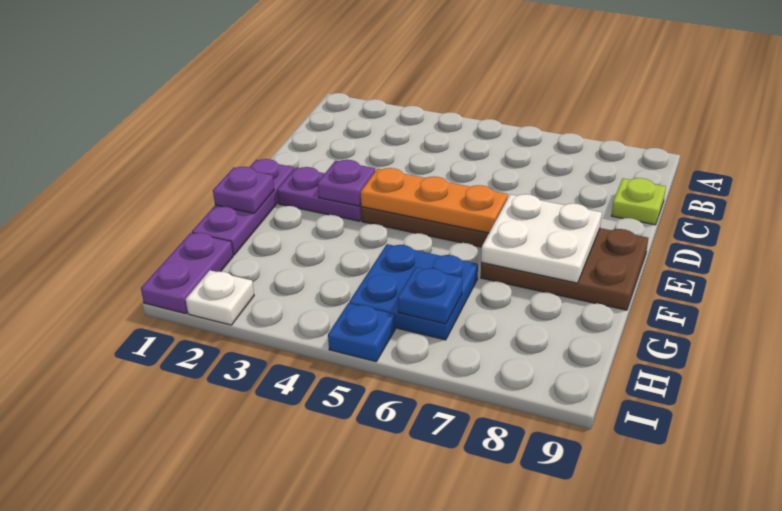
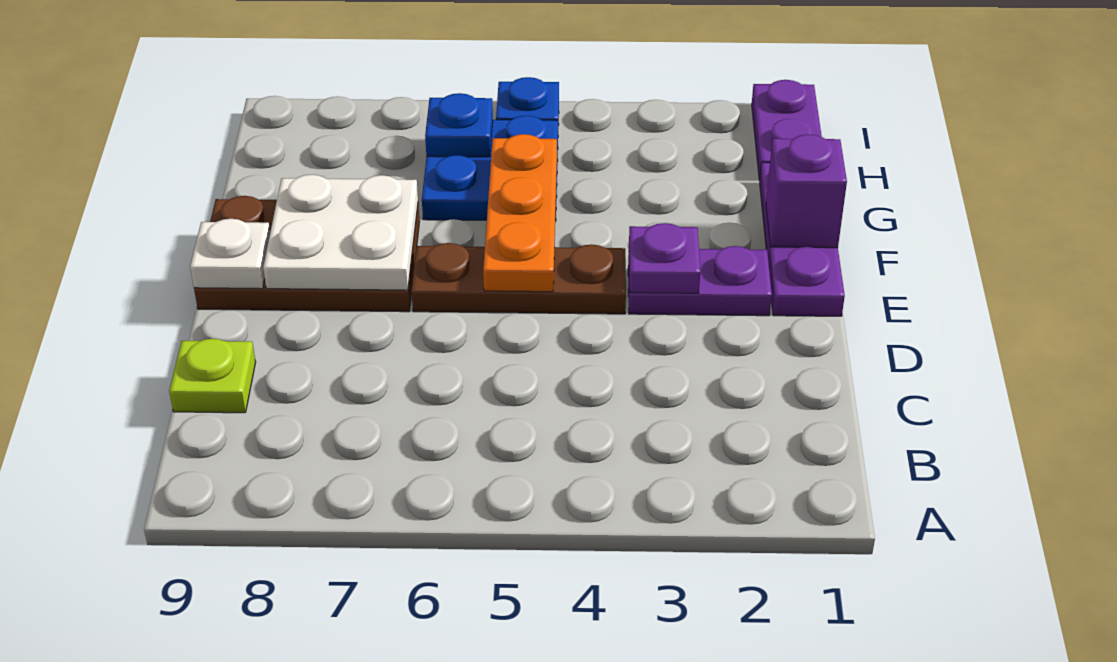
orange 1x3 plate [361,168,508,233] -> orange 1x3 plate turned to [483,134,557,292]
purple 1x1 plate [213,167,274,213] -> purple 1x1 brick [766,134,847,248]
white 1x1 plate [186,270,254,325] -> white 1x1 plate moved to [190,219,270,289]

